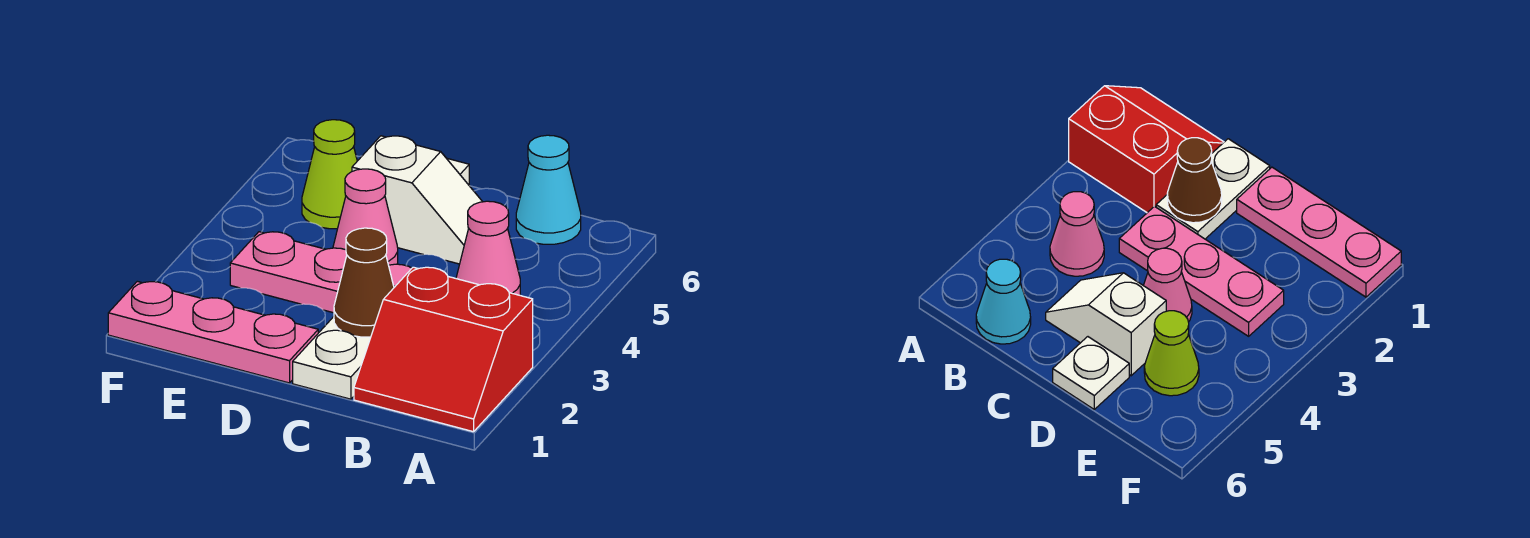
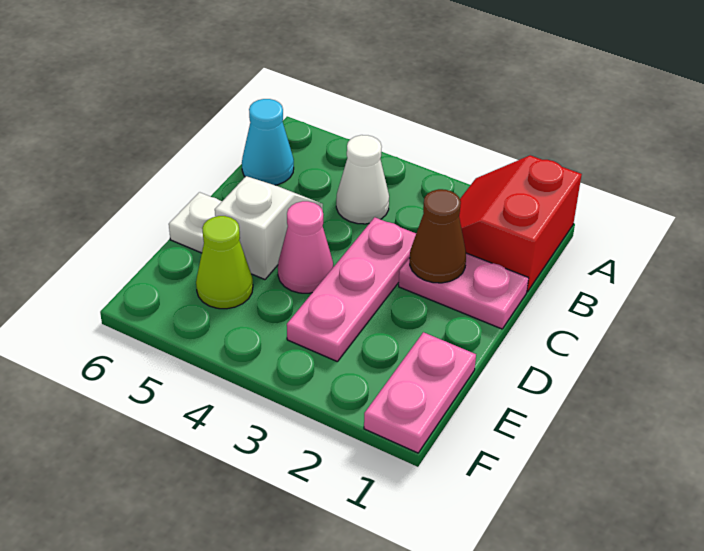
red 2x2 slope [354,267,533,432] -> red 2x2 slope turned to [459,155,582,292]
pink 1x1 cone [456,201,520,295] -> white 1x1 cone [336,135,389,224]
white 1x2 plate [293,317,371,399] -> pink 1x2 plate [399,253,529,329]
pink 1x3 plate [108,281,318,383] -> pink 1x2 plate [364,332,476,453]

